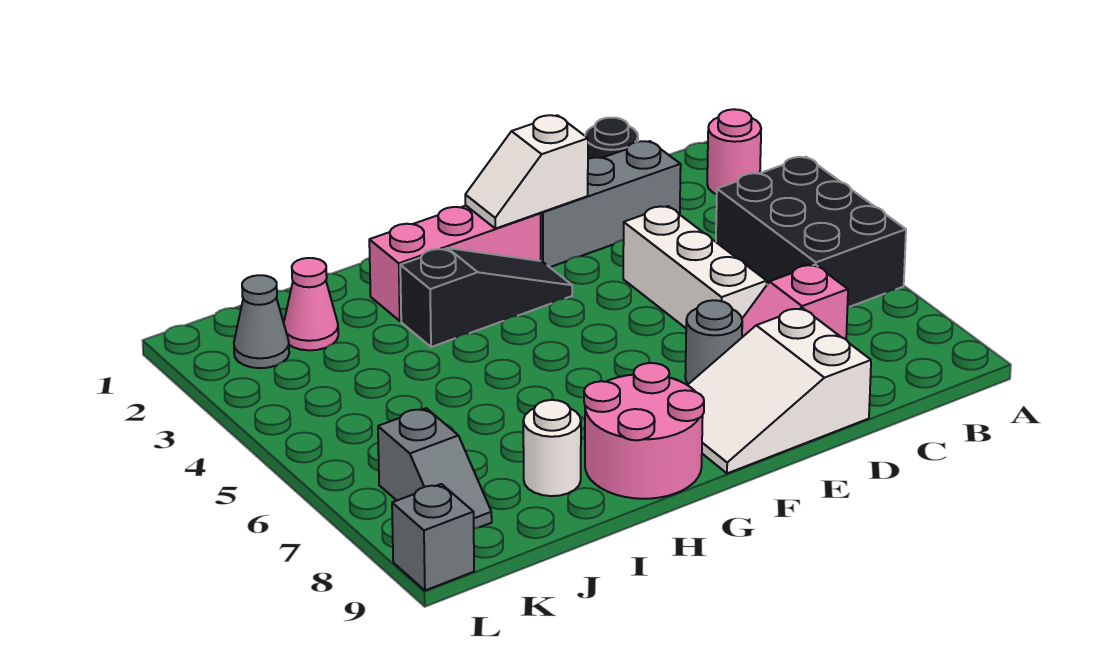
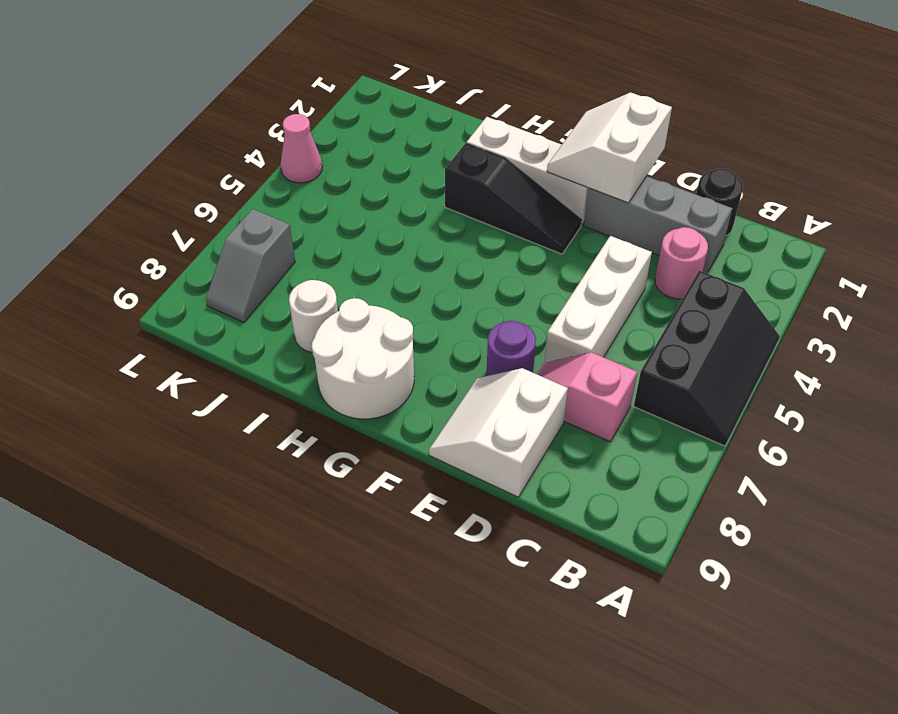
pink 1x1 round brick [707,109,761,194] -> pink 1x1 round brick moved to [655,227,708,299]
black 2x3 brick [716,157,906,307] -> black 2x3 slope [634,271,780,446]
white 2x3 slope [688,308,871,473] -> white 2x2 slope [429,368,568,497]
white 1x2 slope [465,115,588,229] -> white 2x2 slope [547,93,672,203]
grey 1x1 round brick [685,300,742,384] -> purple 1x1 round brick [486,321,536,376]
pink 1x3 brick [369,206,541,321] -> white 1x3 brick [467,117,588,225]
pink 2x2 round brick [584,363,704,499] -> white 2x2 round brick [312,298,414,419]
pink 1x1 cone [284,258,338,350] -> pink 1x1 cone moved to [281,114,322,183]
grey 1x1 cone [234,275,289,368] -> none
grey 1x1 brick [392,484,474,590] -> none

